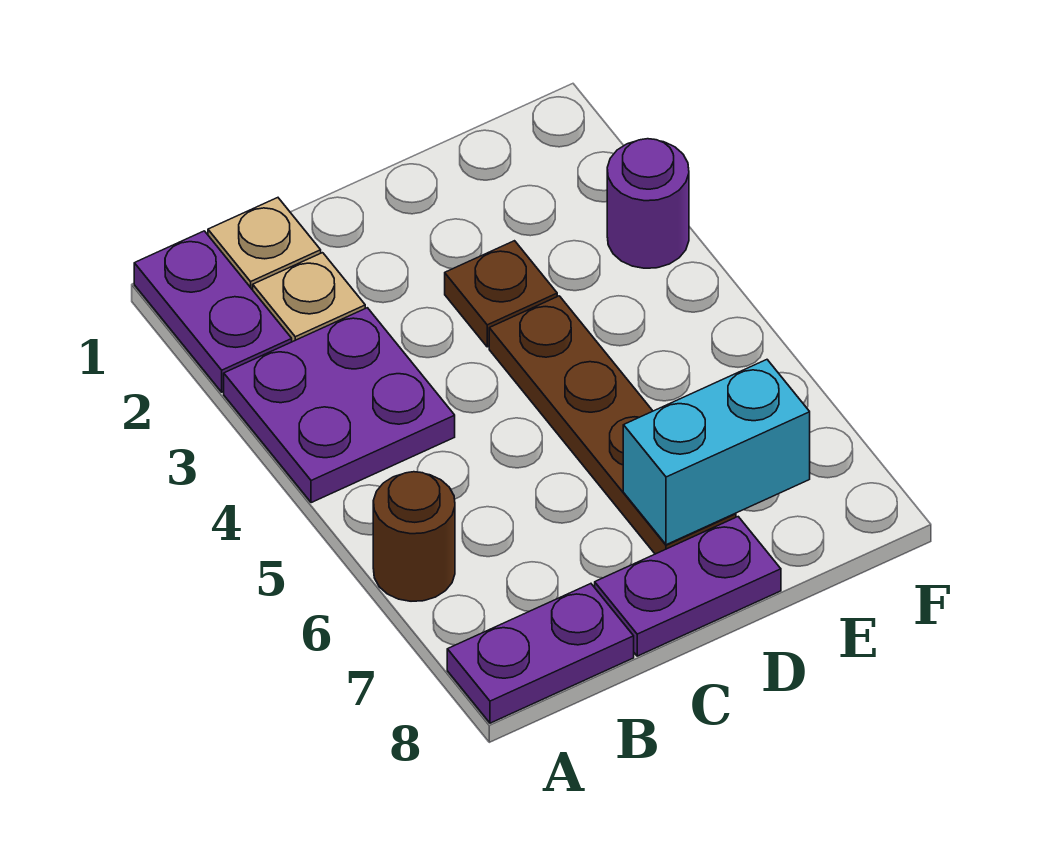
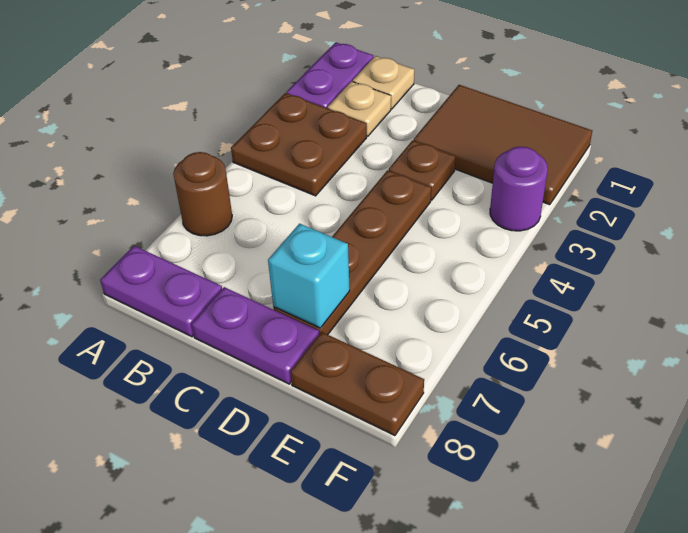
purple 2x2 plate [224,308,455,503] -> brown 2x2 plate [231,93,367,196]
none -> brown 2x3 tile [414,85,592,205]
cyan 1x2 brick [623,360,810,545] -> cyan 1x1 brick [268,224,350,328]
none -> brown 1x2 plate [291,332,424,436]

